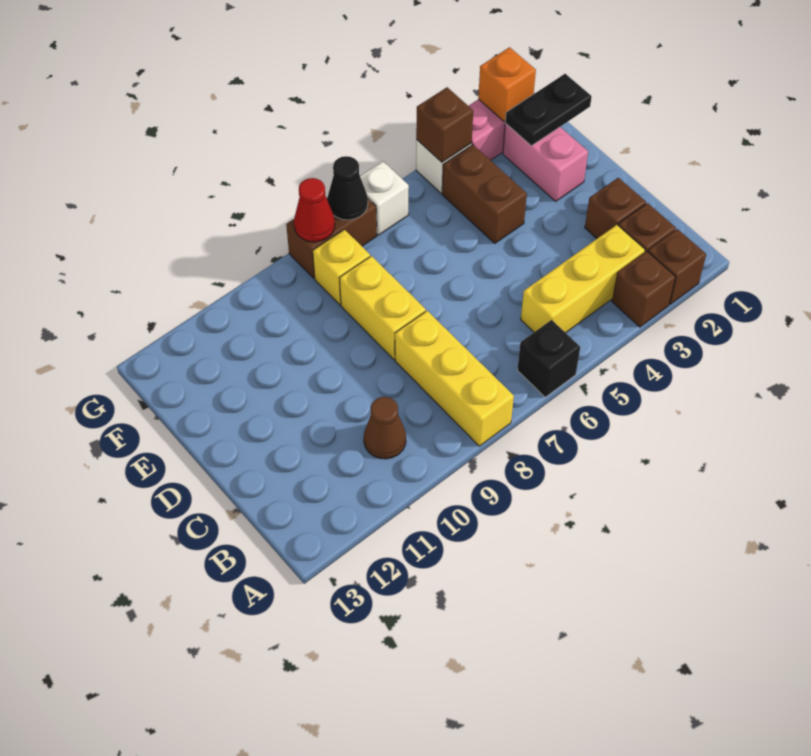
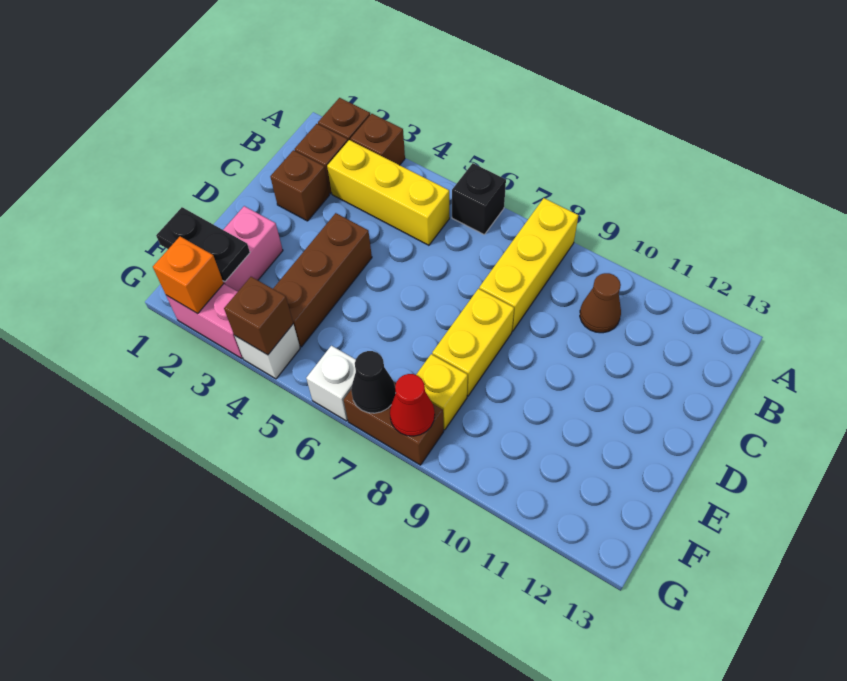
brown 1x2 brick [442,145,527,243] -> brown 1x3 brick [273,213,372,347]

